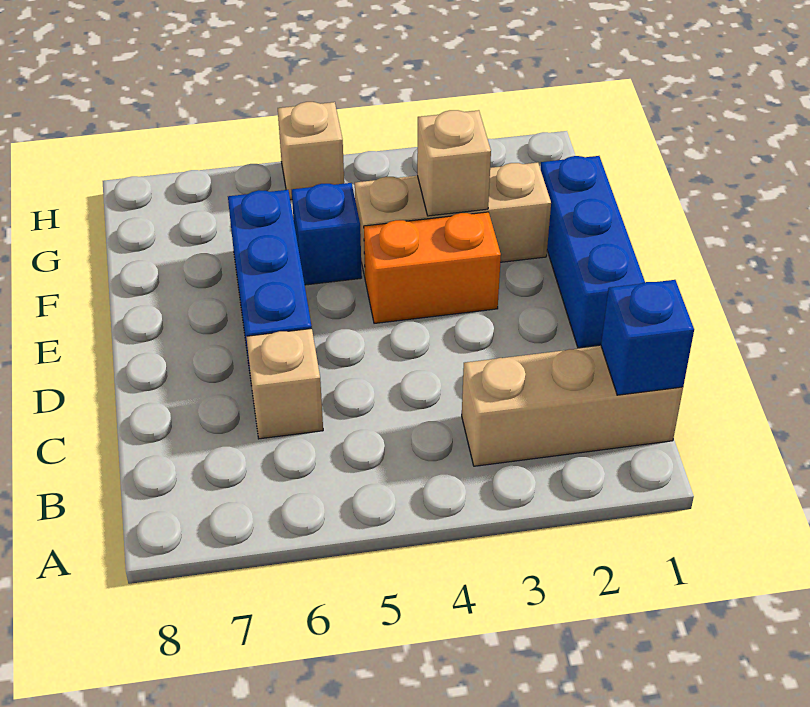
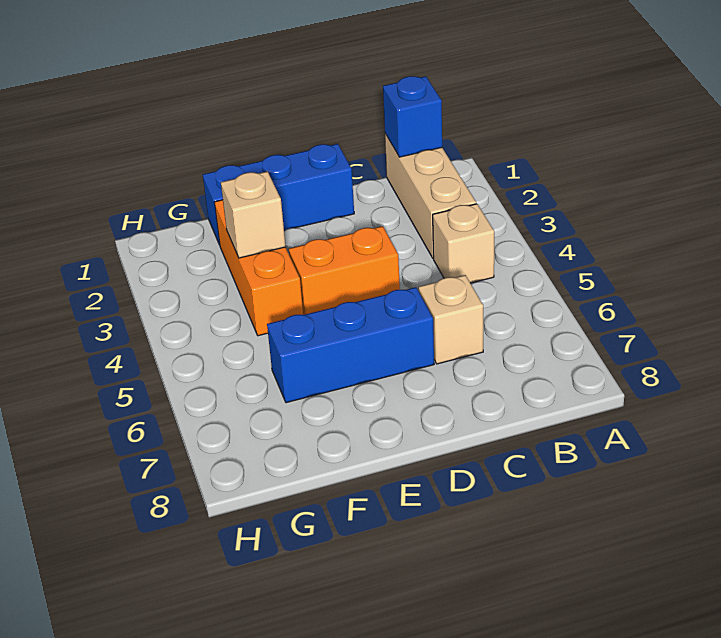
orange 1x2 brick [364,212,501,323] -> orange 1x2 brick turned to [289,226,400,315]
tan 1x3 brick [355,163,551,277] -> orange 1x3 brick [214,200,303,336]
blue 1x1 brick [292,183,362,285] -> none
tan 1x1 brick [278,102,344,200] -> tan 1x1 brick moved to [433,204,494,283]

